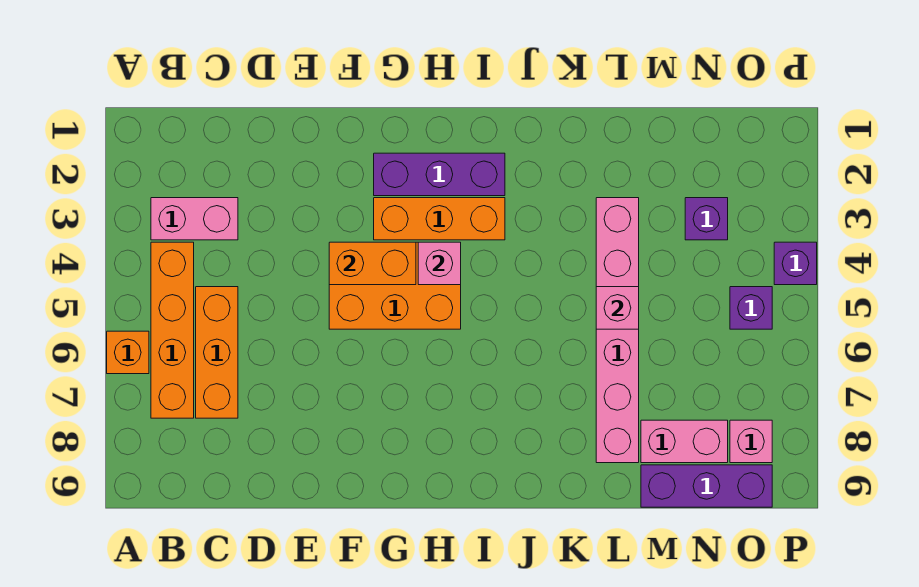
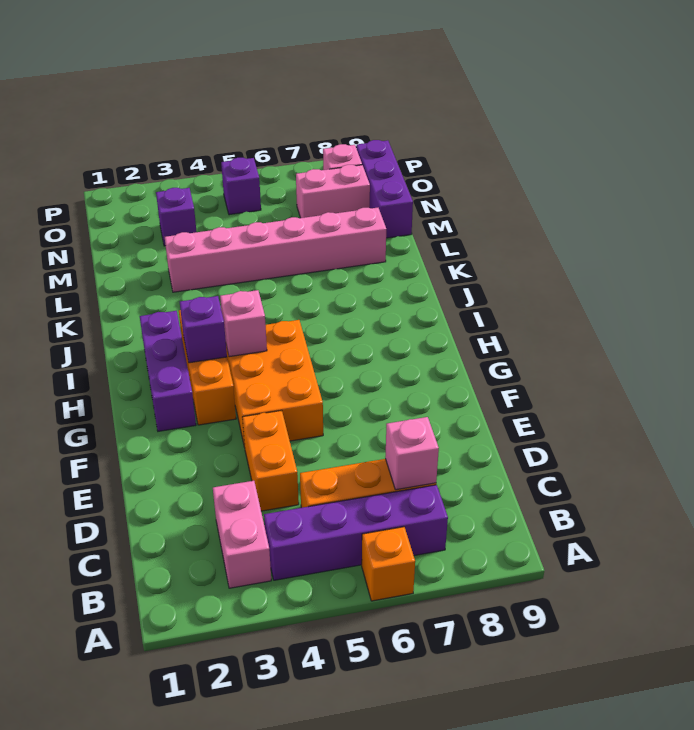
orange 1x4 brick [151,242,194,418] -> purple 1x4 brick [264,485,448,580]
orange 1x2 brick [329,242,416,285] -> orange 1x2 brick moved to [242,410,299,511]
pink 1x1 brick [596,287,639,329] -> pink 1x1 brick moved to [385,417,439,490]
pink 1x2 brick [641,420,728,463] -> pink 1x2 brick turned to [296,165,370,218]
purple 1x1 brick [774,242,817,285] -> purple 1x1 brick moved to [180,296,227,363]

